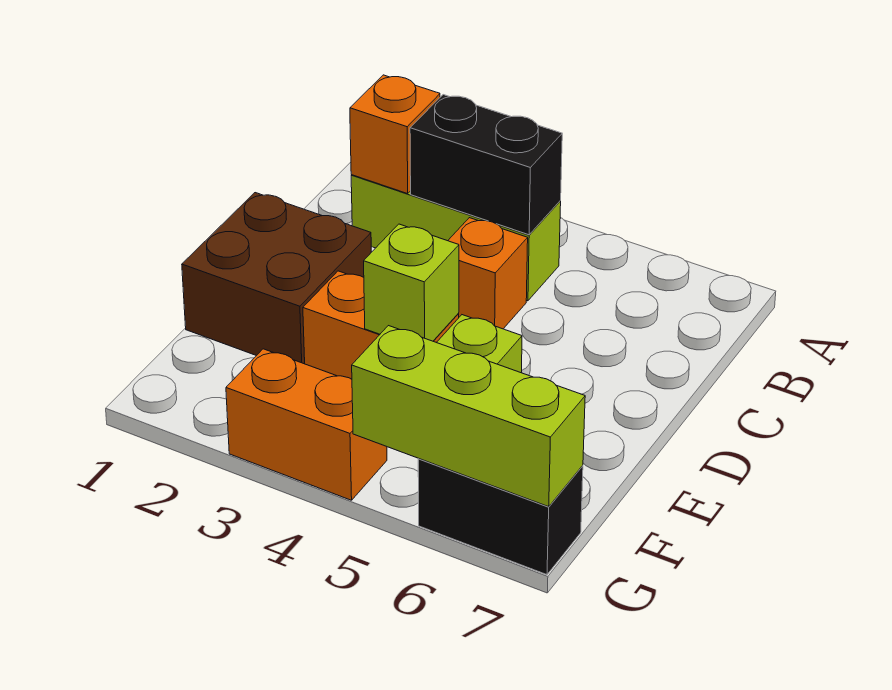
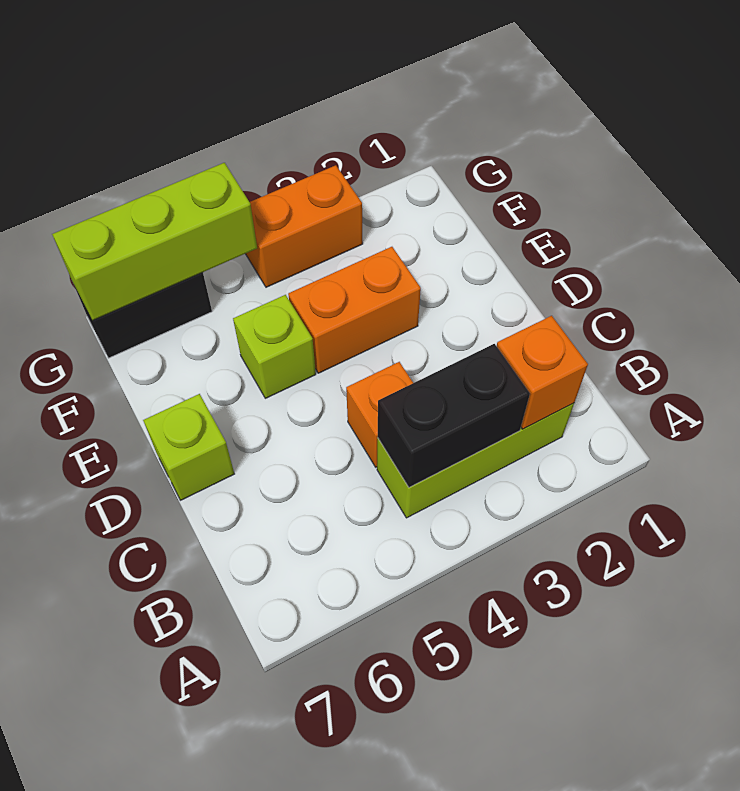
brown 2x2 brick [182,193,371,364] -> none
lime 1x1 brick [364,224,459,341] -> lime 1x1 brick moved to [143,394,234,500]

